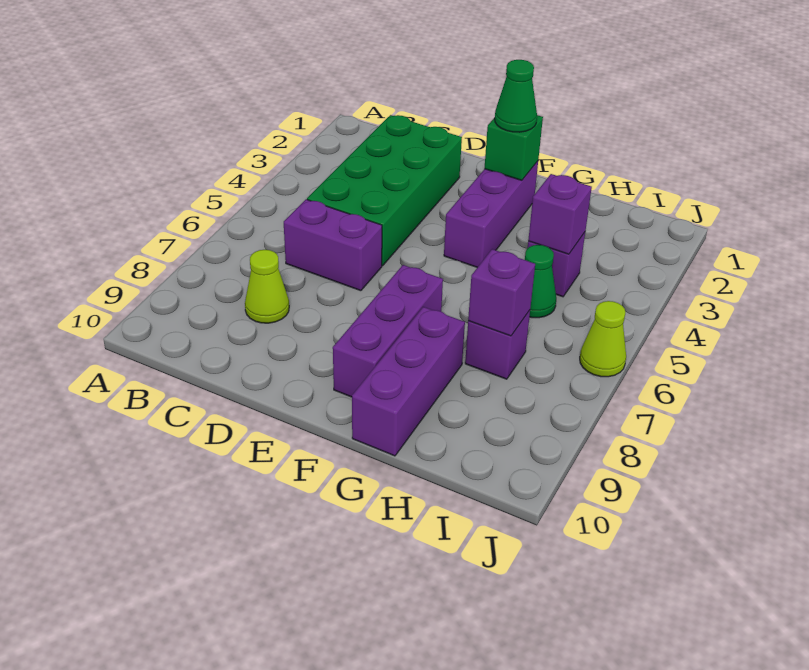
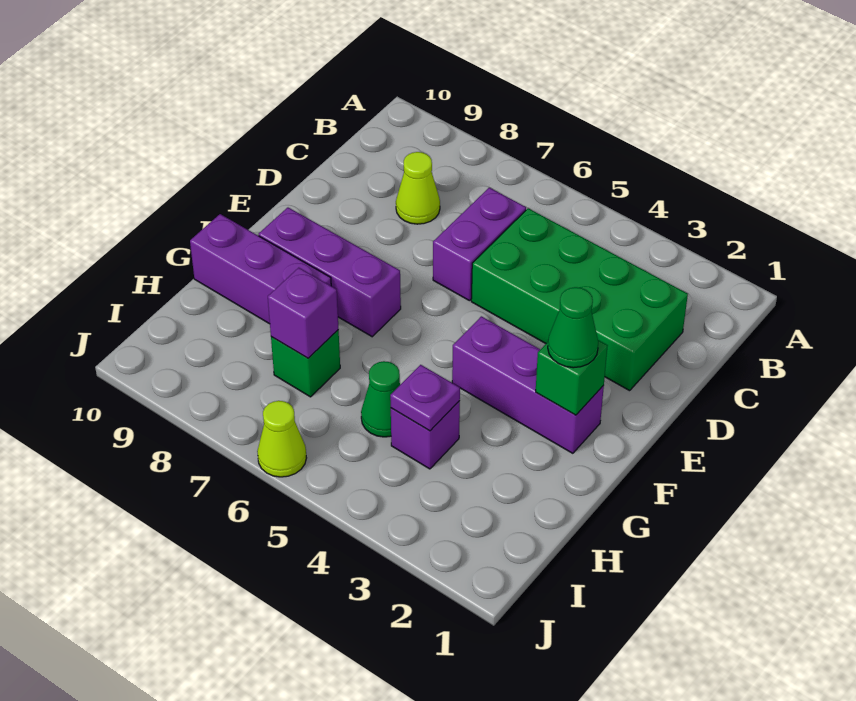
purple 1x1 brick [528,174,592,254] -> purple 1x1 plate [390,365,460,431]
purple 1x1 brick [465,310,530,379] -> green 1x1 brick [271,330,340,397]

